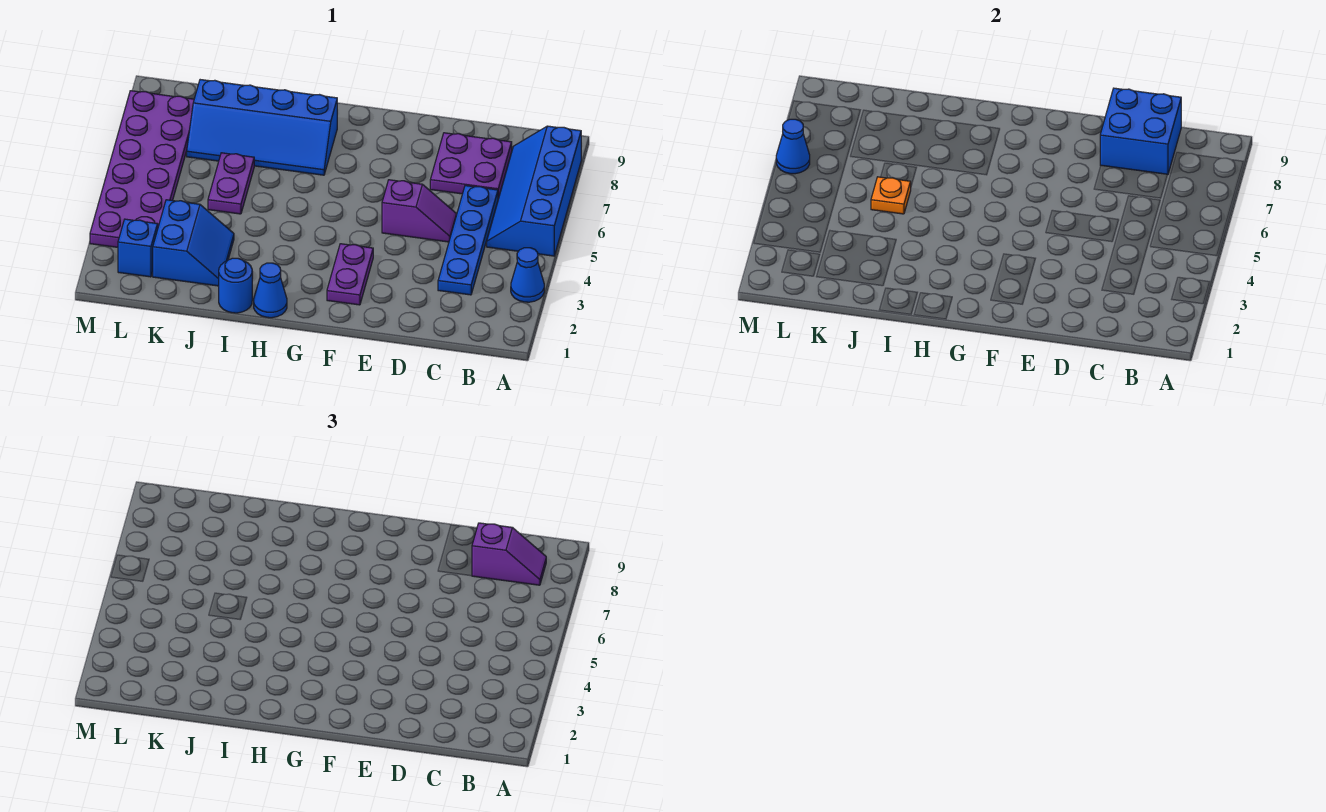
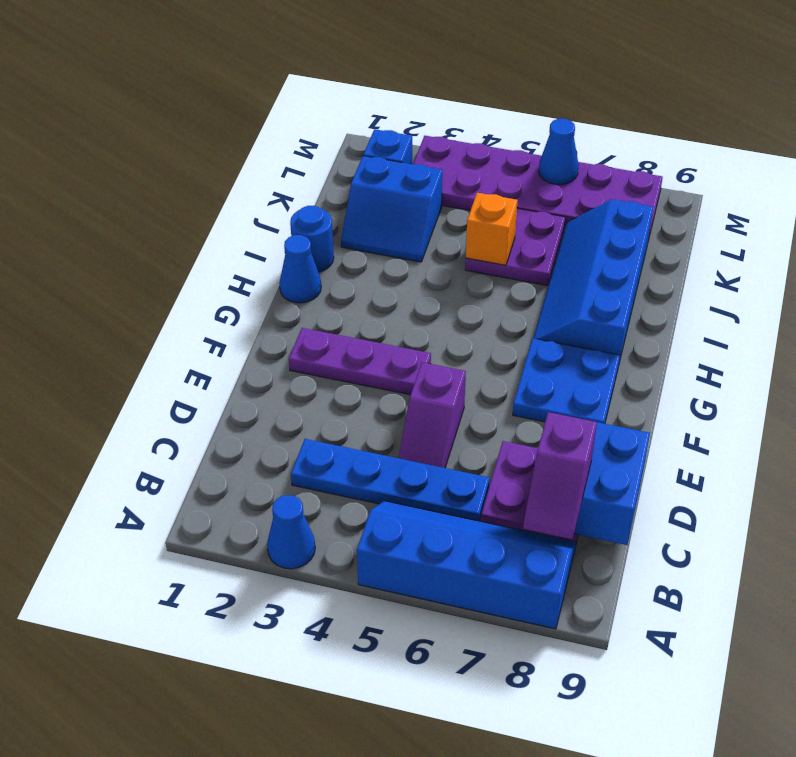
purple 1x2 plate [327,244,373,305] -> purple 1x3 plate [289,328,431,395]
none -> blue 2x2 plate [513,338,620,424]
purple 1x2 plate [208,153,254,214] -> purple 2x2 plate [465,208,565,286]
orange 1x1 plate [871,177,911,214] -> orange 1x1 brick [466,193,518,265]

